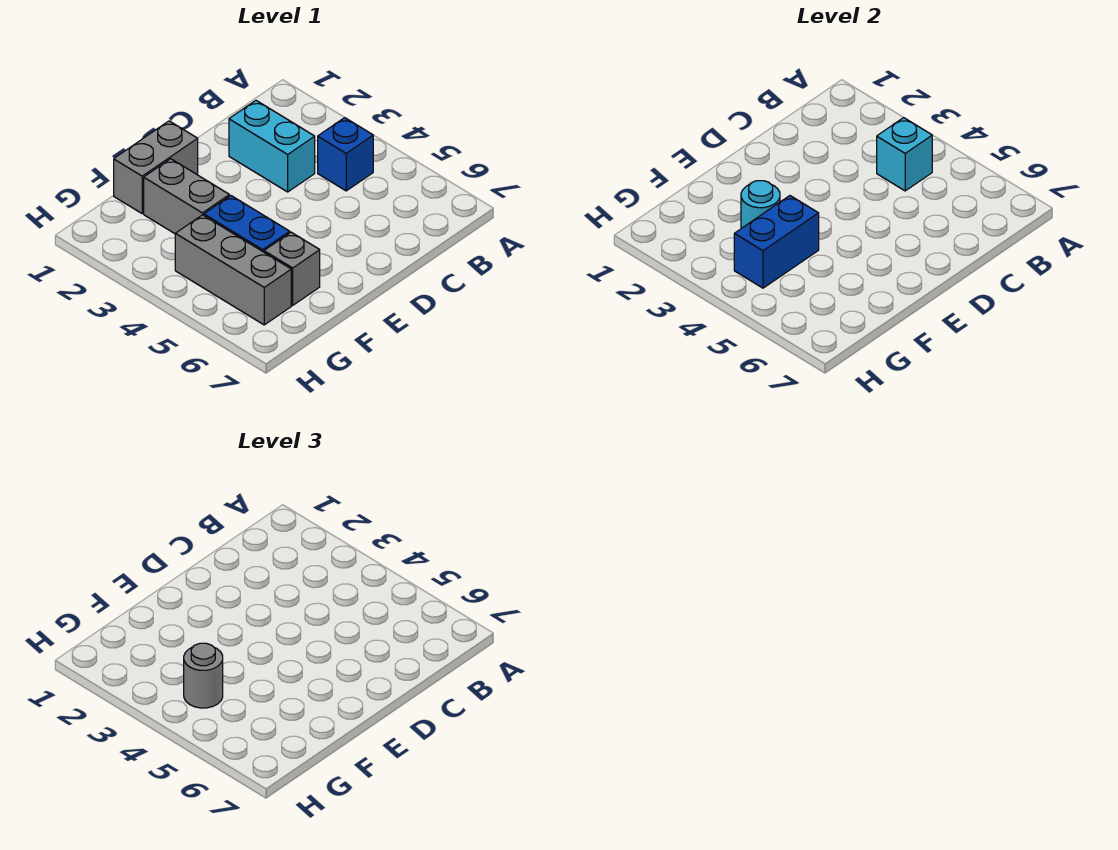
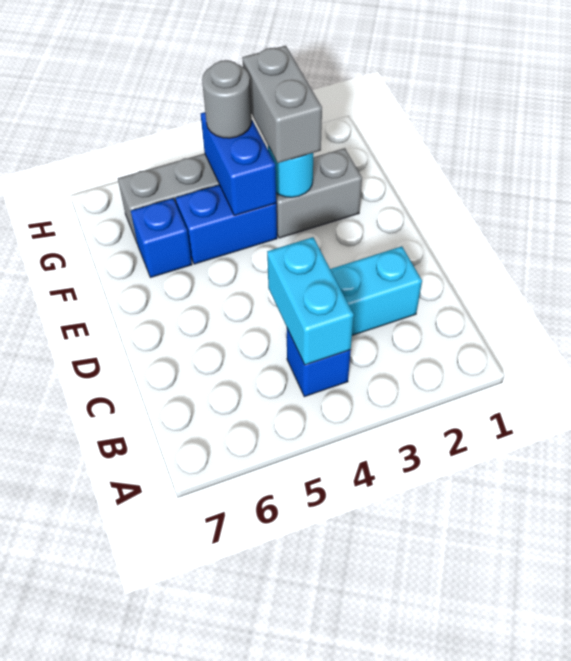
cyan 1x1 brick [877,118,932,191] -> cyan 1x2 brick [267,237,354,365]
grey 1x2 brick [114,121,198,213] -> grey 1x2 brick moved to [242,46,322,163]
grey 1x1 brick [264,232,320,305] -> blue 1x1 brick [131,198,192,278]

